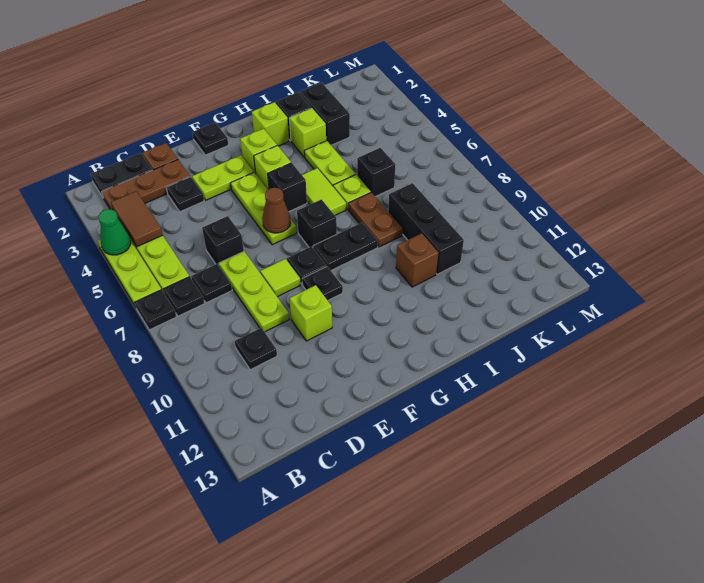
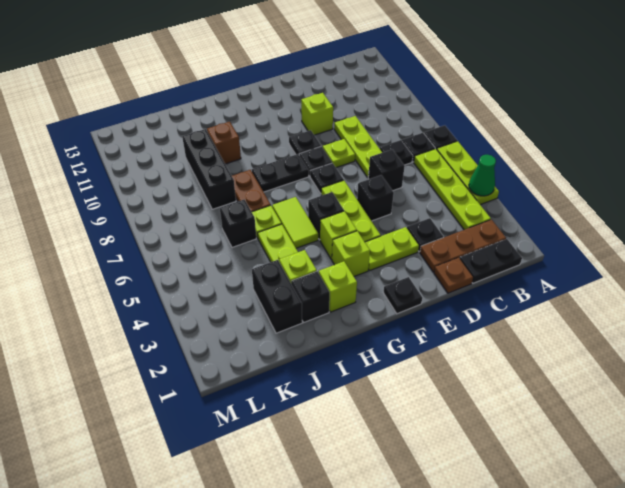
brown 1x2 tile [111,191,163,247] -> none
black 1x1 plate [235,328,277,370] -> black 1x1 plate moved to [310,163,344,193]
lime 1x1 tile [260,259,301,297] -> lime 1x1 plate [323,139,355,168]
brown 1x1 cone [262,188,291,233] -> none
black 1x1 brick [297,199,337,247] -> black 1x1 brick moved to [357,175,394,221]

